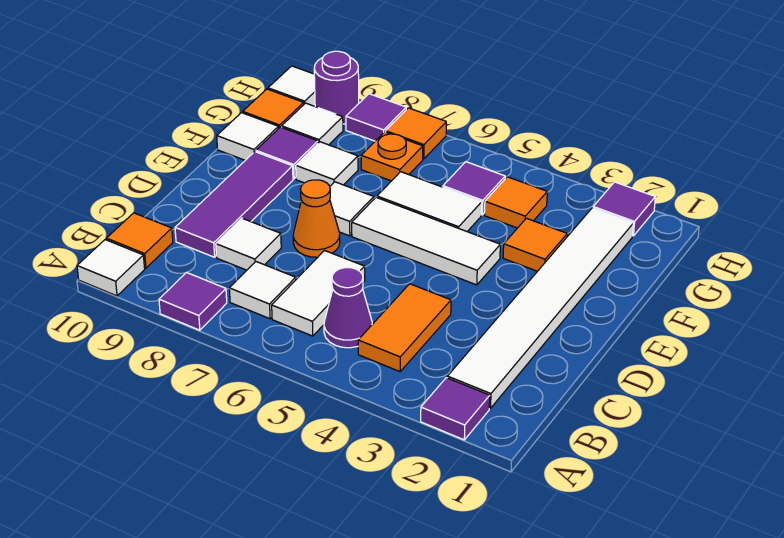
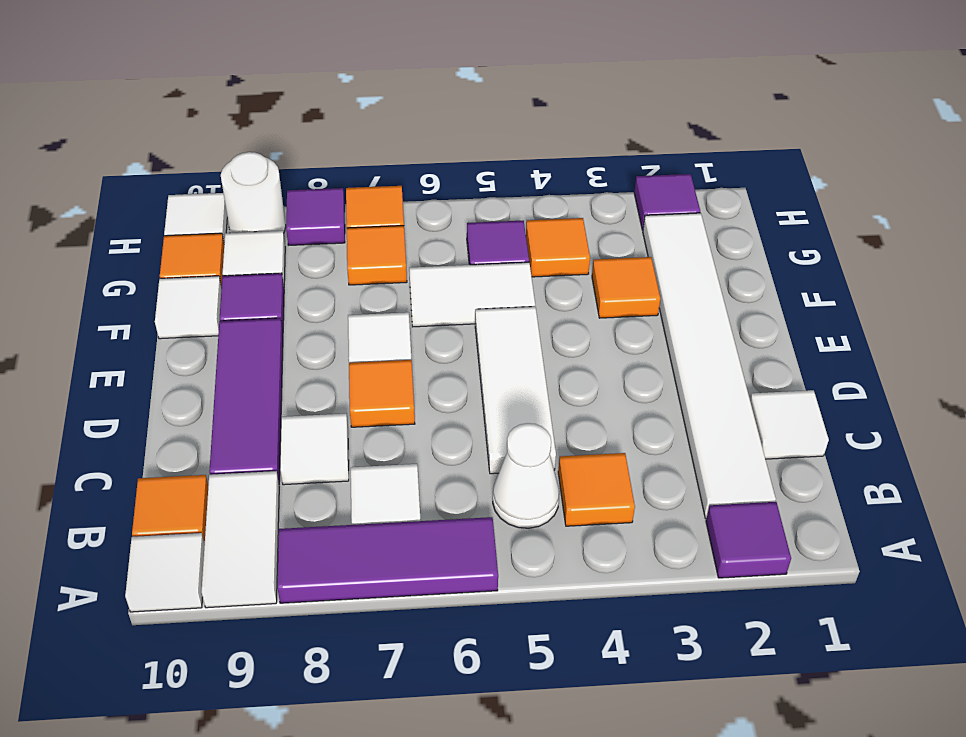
purple 1x1 tile [159,272,227,330] -> purple 1x3 tile [277,517,498,603]
orange 1x2 tile [358,284,451,372] -> orange 1x1 tile [558,453,635,526]
purple 1x1 cone [324,268,372,348] -> white 1x1 cone [493,423,559,528]
white 1x2 tile [272,251,365,336] -> white 1x2 tile moved to [202,471,279,608]
orange 1x1 cone [293,180,340,257] -> orange 1x1 tile [349,360,415,427]
white 1x3 tile [352,197,500,285] -> white 1x3 tile turned to [475,307,556,474]
white 1x1 tile [296,142,358,186] -> white 1x1 tile moved to [750,390,829,459]
orange 1x1 plate [361,132,423,181] -> orange 1x1 tile [347,226,407,285]
purple 1x1 round brick [314,51,359,124] -> white 1x1 round brick [221,152,286,233]

